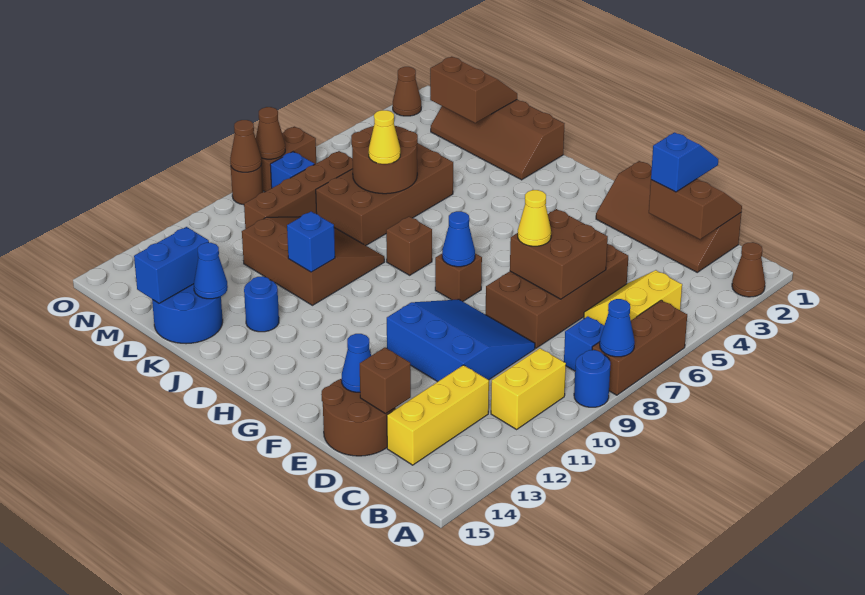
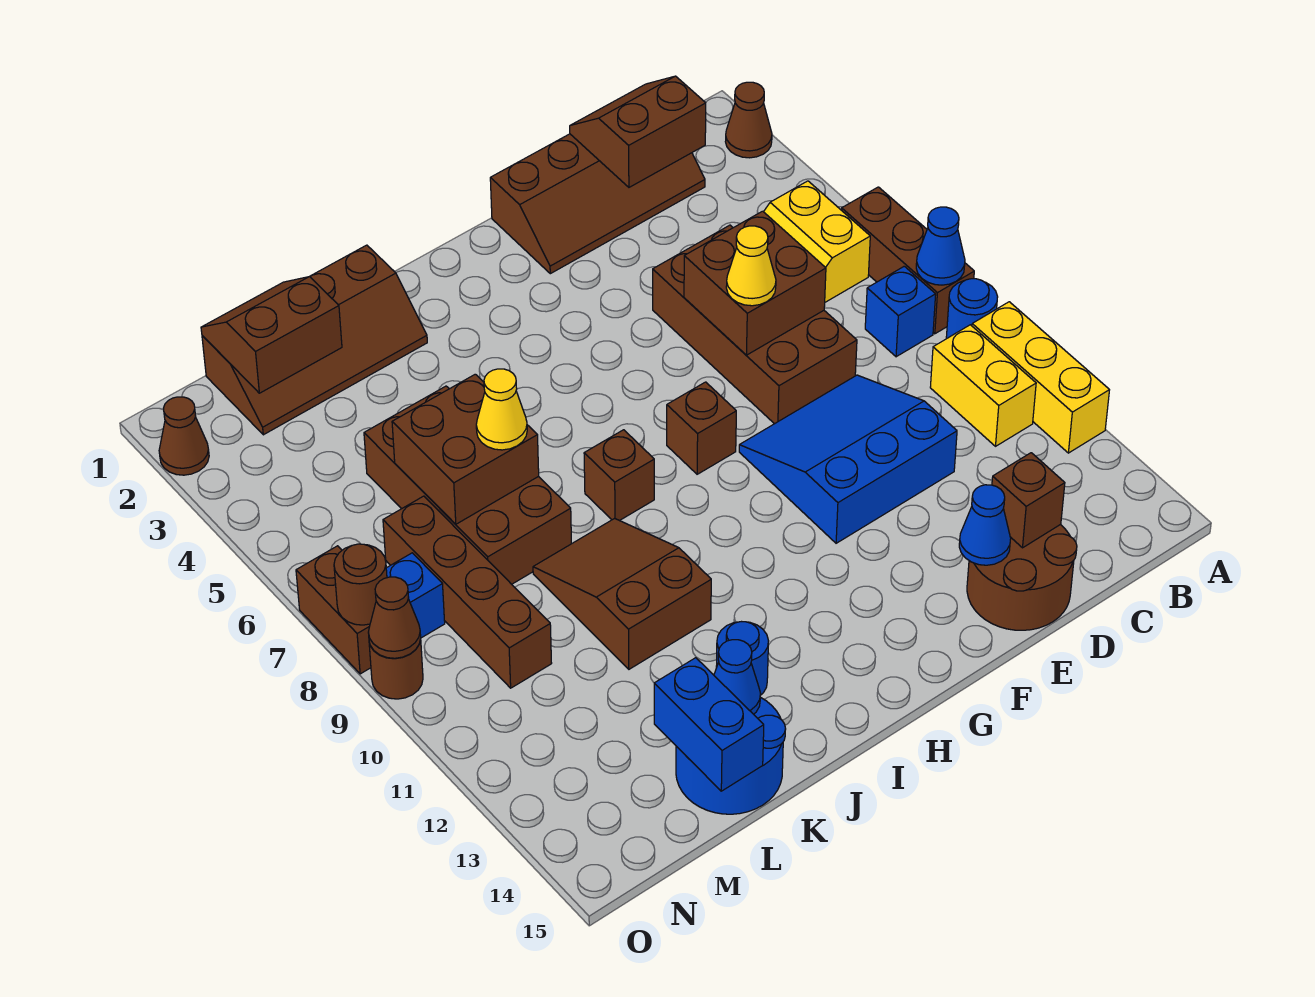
yellow 1x3 brick [387,365,489,465] -> yellow 1x3 brick moved to [972,302,1109,453]
blue 1x2 slope [651,132,718,192] -> none
blue 1x1 cone [442,211,475,267] -> none
brown 3x3 slope [242,217,384,305] -> brown 2x3 slope [533,518,711,669]
blue 1x1 brick [287,212,335,272] -> none
brown 2x2 round brick [351,126,418,194] -> brown 2x2 brick [392,374,539,524]
brown 1x1 cone [256,107,285,159] -> brown 1x1 round brick [334,544,387,625]

